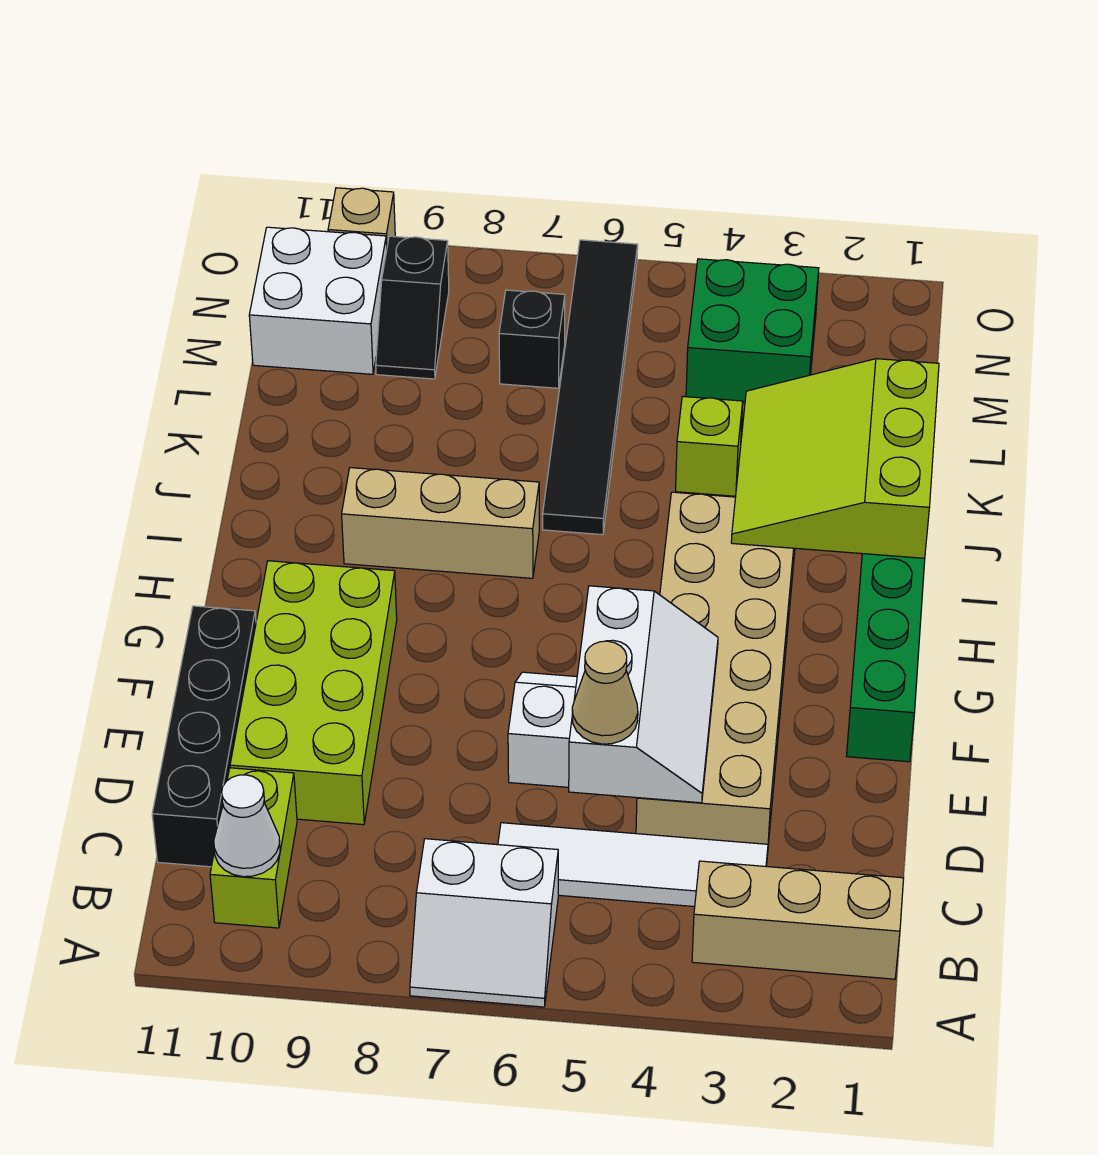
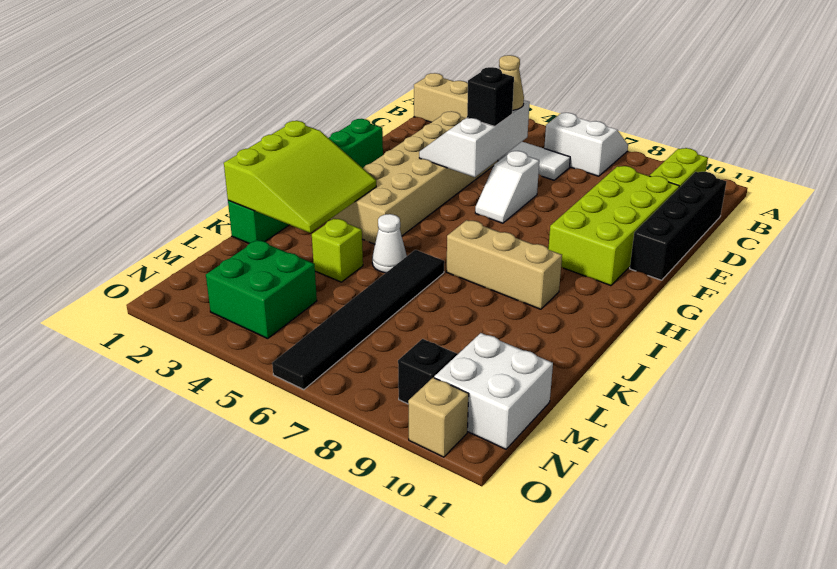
white 1x1 cone [214,775,280,877] -> white 1x1 cone moved to [372,214,407,273]
black 1x1 brick [499,290,565,388] -> black 1x1 brick moved to [467,67,514,126]

